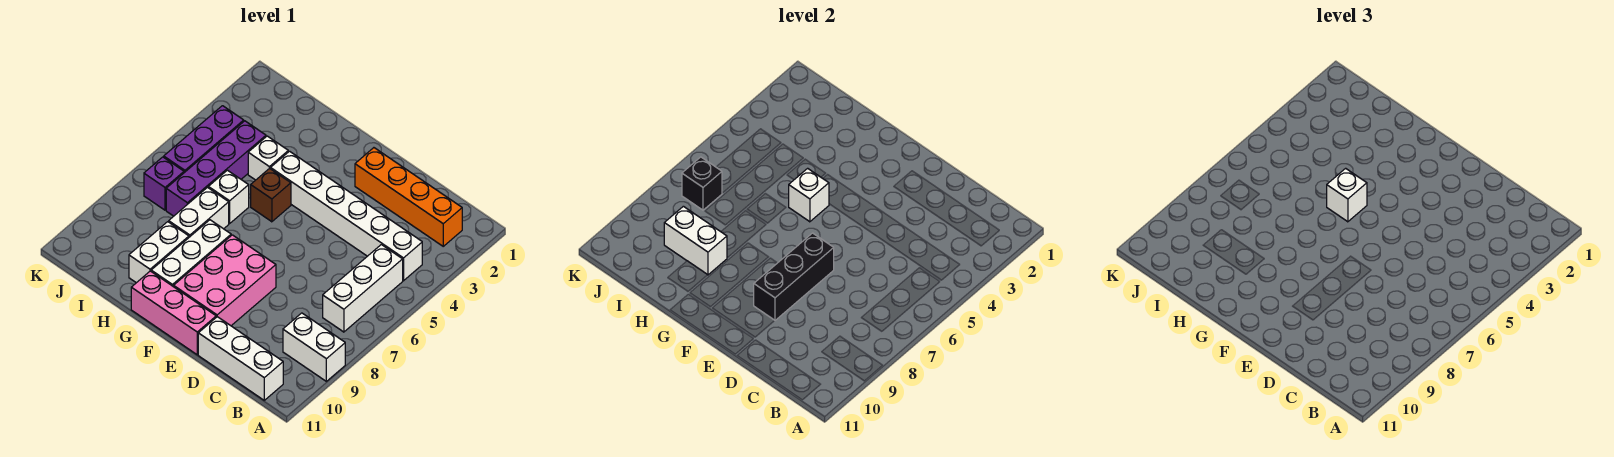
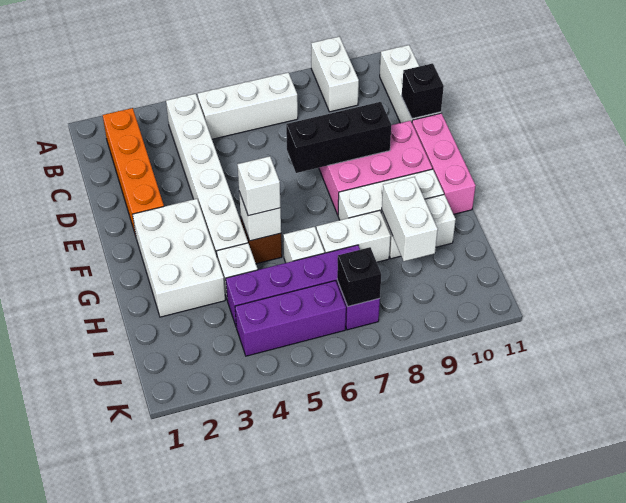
none -> black 1x1 brick [402,63,444,119]
none -> white 2x3 brick [132,199,225,317]

